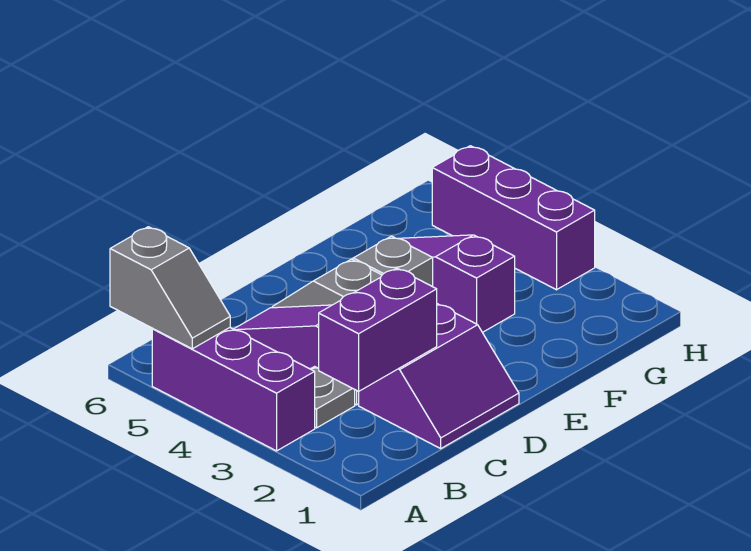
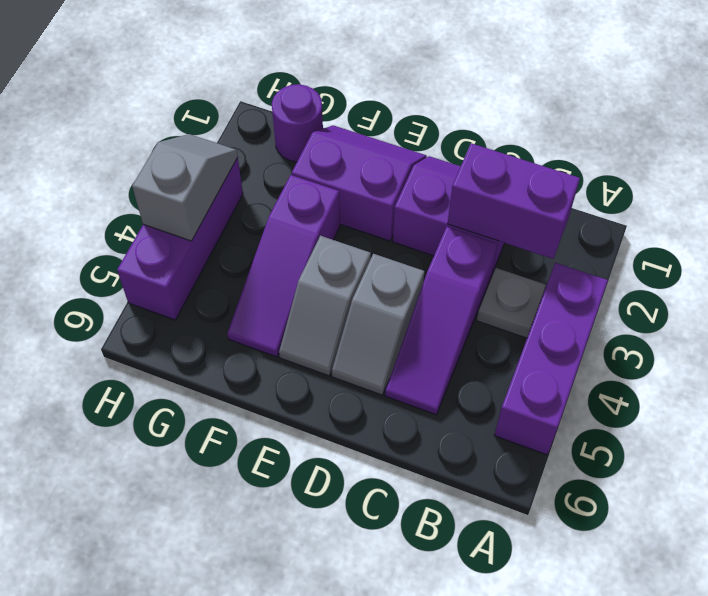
grey 1x2 slope [110,227,230,349] -> grey 1x2 slope moved to [132,134,238,241]
none -> purple 2x2 slope [292,125,427,241]
none -> purple 1x1 round brick [272,84,323,162]

